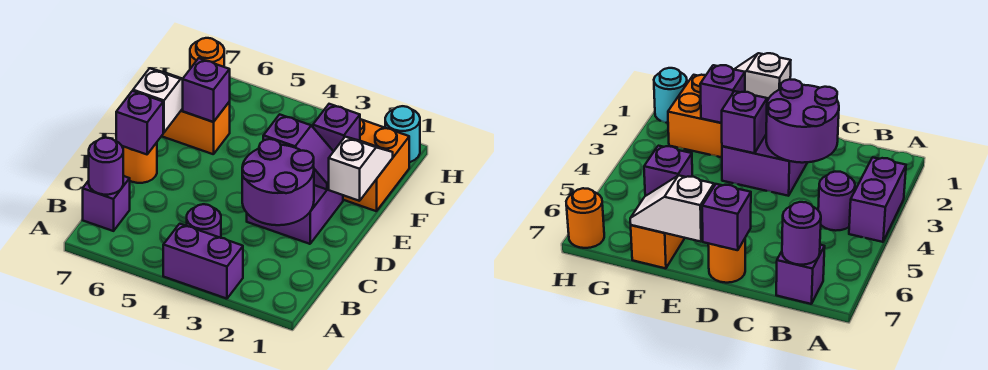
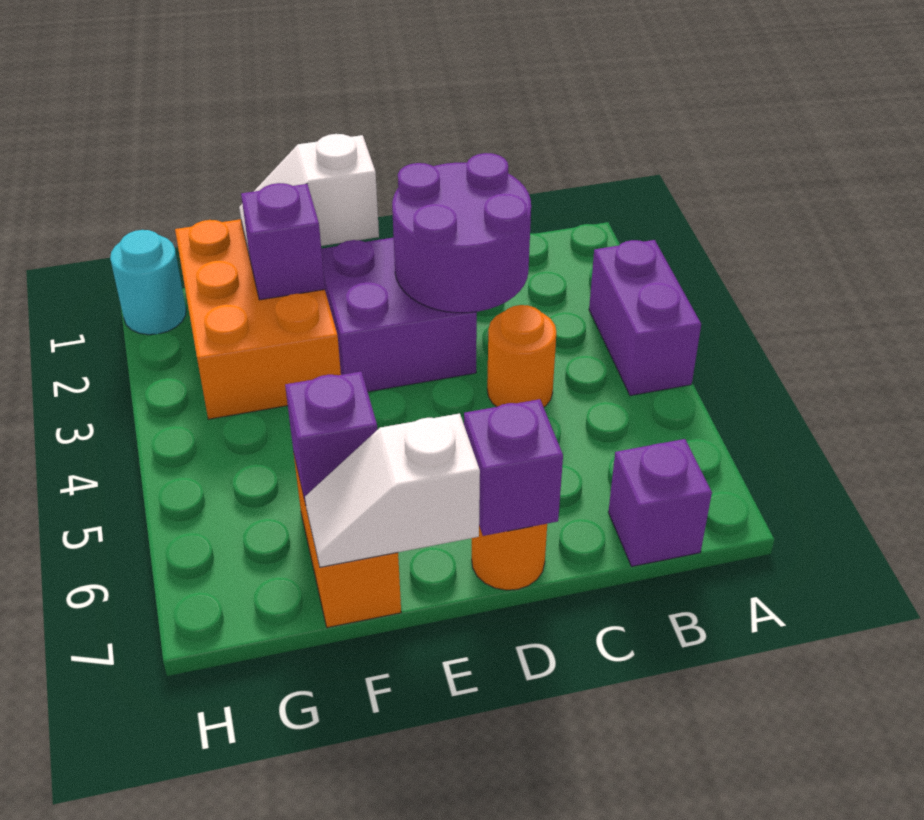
purple 1x1 round brick [187,204,221,238] -> none
purple 1x1 round brick [89,138,123,195] -> none
purple 1x2 slope [263,114,334,189] -> none
orange 2x2 brick [343,119,409,211] -> orange 2x3 brick [175,219,341,419]
orange 1x1 round brick [190,38,224,69] -> orange 1x1 round brick moved to [487,305,556,407]

